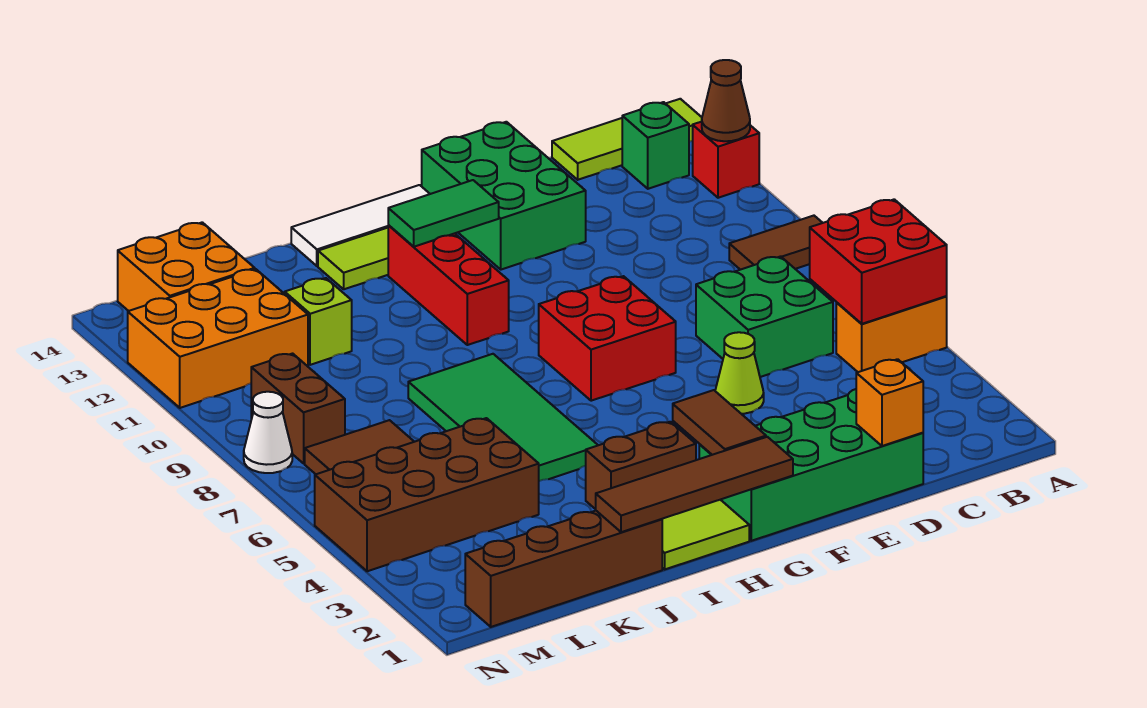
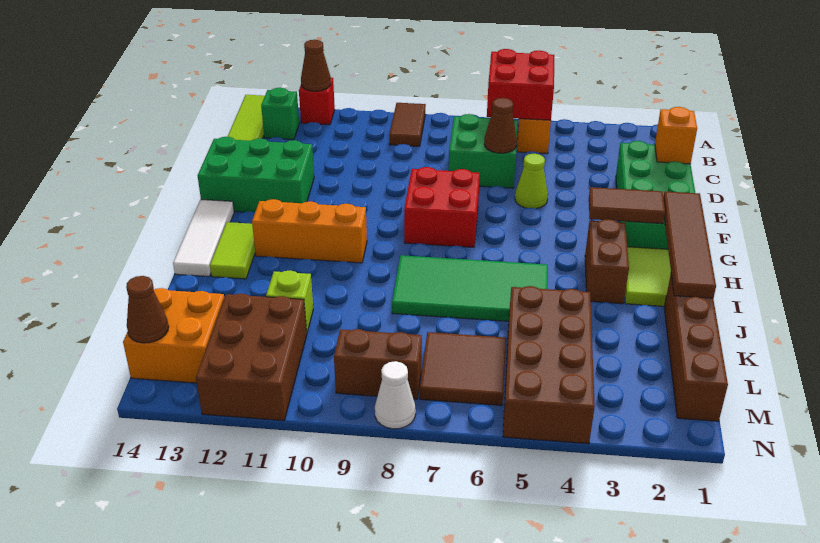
none -> brown 1x1 cone [484,98,517,153]
green 1x2 tile [388,180,499,247] -> none
red 1x3 brick [388,225,509,345] -> orange 1x3 brick [252,199,367,263]
orange 2x3 brick [128,269,308,408] -> brown 2x3 brick [196,293,307,421]
none -> brown 1x1 cone [126,276,169,343]

